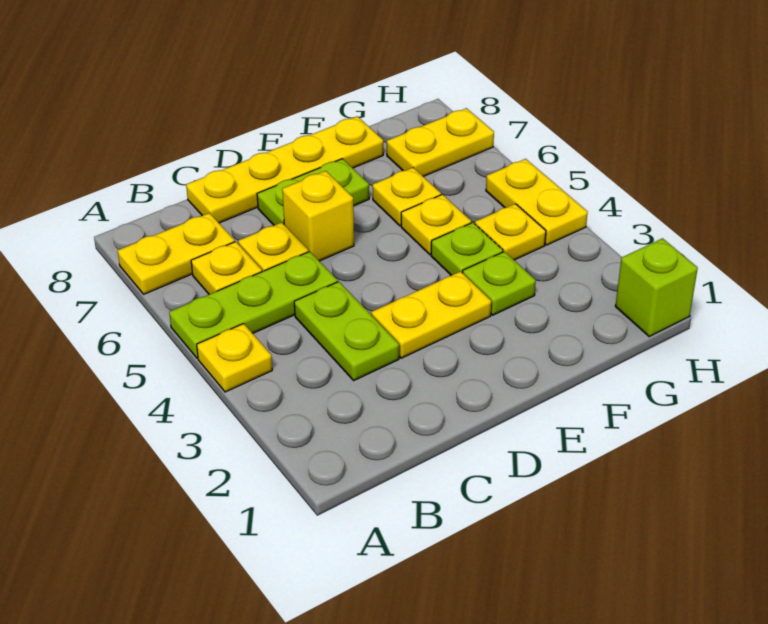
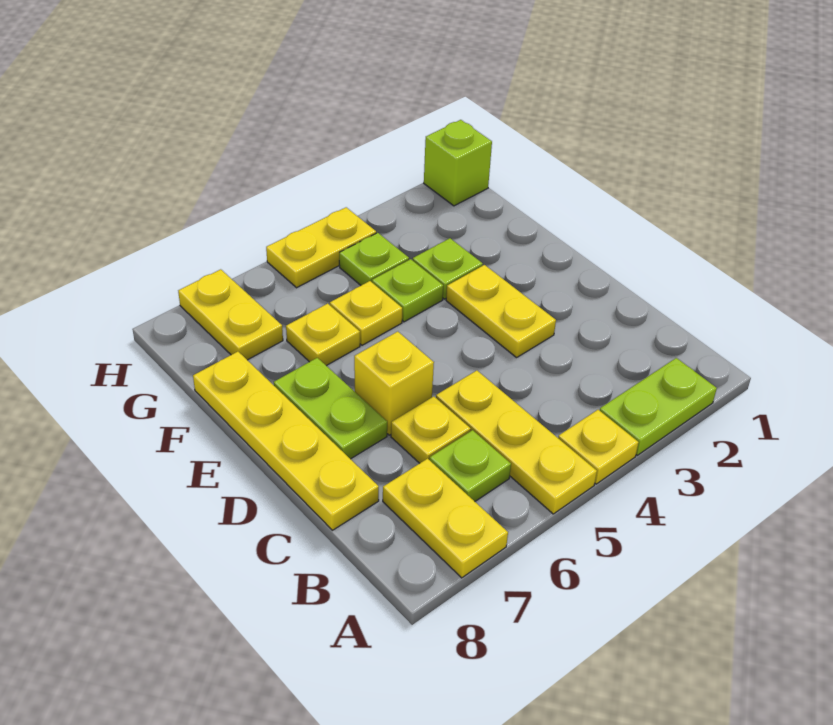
lime 1x3 plate [169,251,338,358] -> yellow 1x3 plate [436,371,597,514]
yellow 1x1 plate [191,242,262,294] -> lime 1x1 plate [430,430,511,501]
lime 1x2 plate [294,282,399,380] -> lime 1x2 plate moved to [600,358,717,455]
yellow 1x1 plate [475,204,546,260] -> lime 1x1 plate [339,233,409,285]

